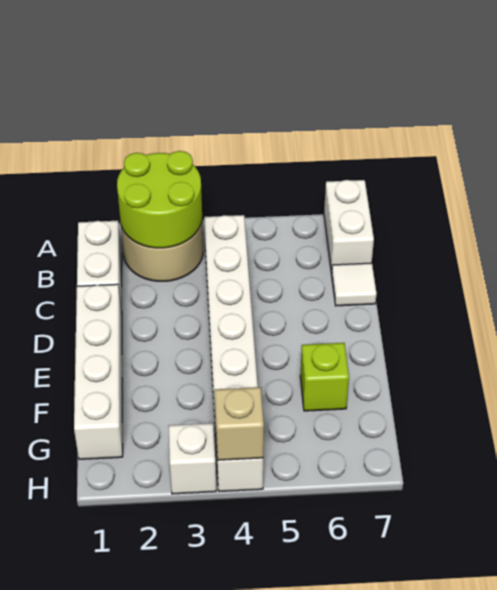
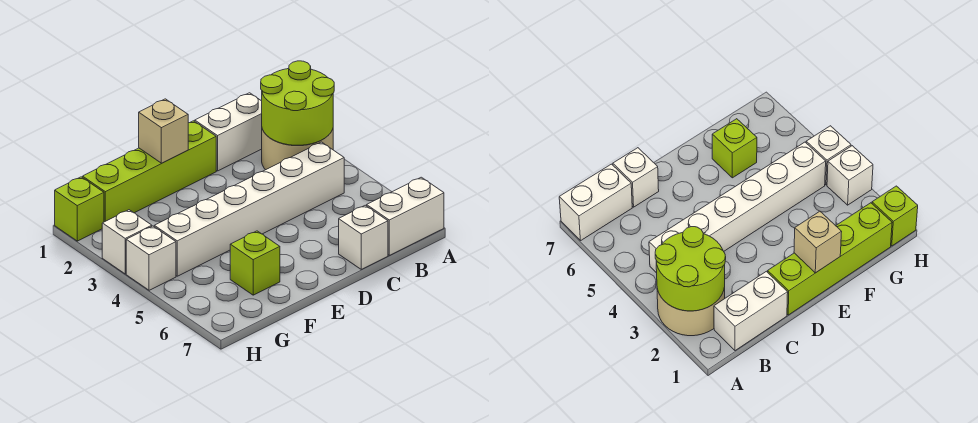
white 1x1 tile [331,263,377,306] -> white 1x1 brick [339,205,388,269]
white 1x4 brick [74,284,123,459] -> lime 1x4 brick [83,121,216,222]
none -> lime 1x1 brick [55,177,104,241]
tan 1x1 brick [215,387,264,460] -> tan 1x1 brick moved to [139,99,188,163]

